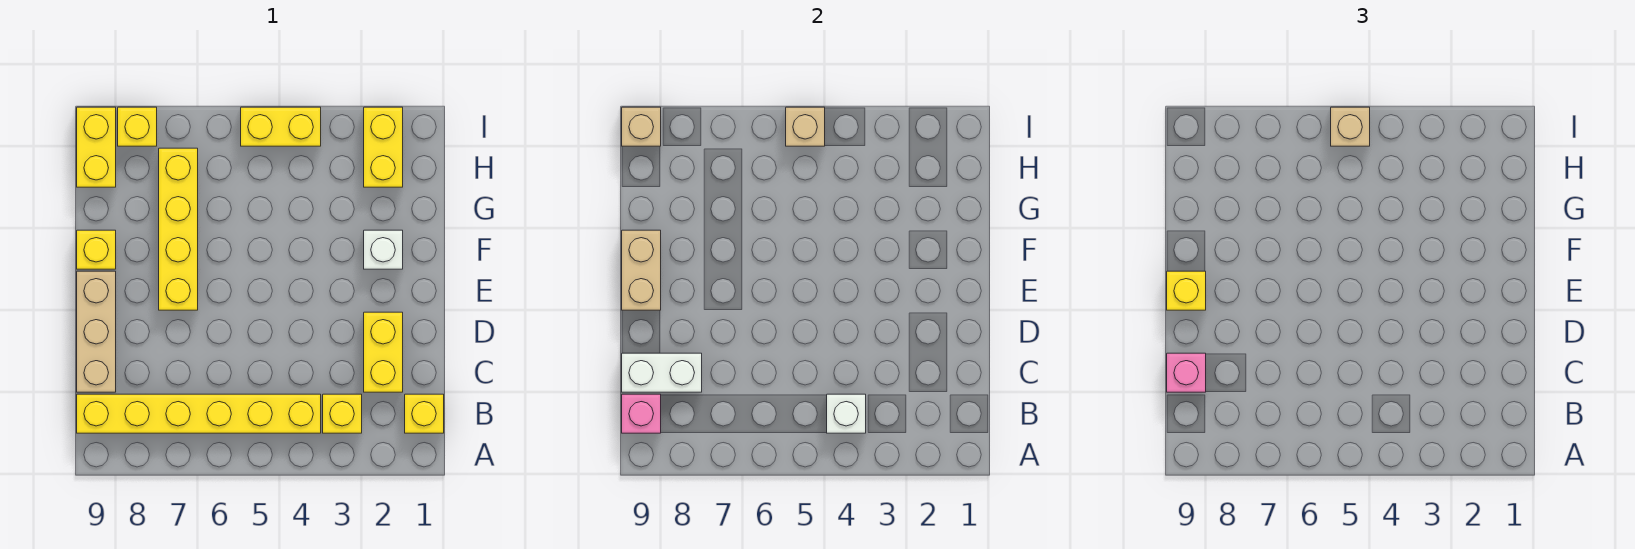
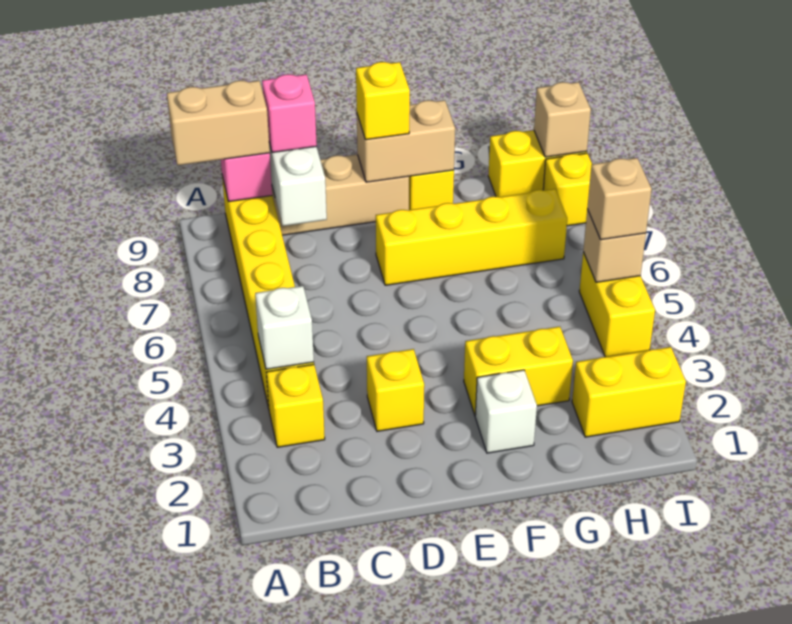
none -> tan 1x2 brick [167,80,270,165]
yellow 1x1 brick [405,394,444,433] -> yellow 1x1 brick moved to [367,349,424,431]
yellow 1x2 brick [364,312,403,392] -> yellow 1x2 brick moved to [464,327,573,415]

